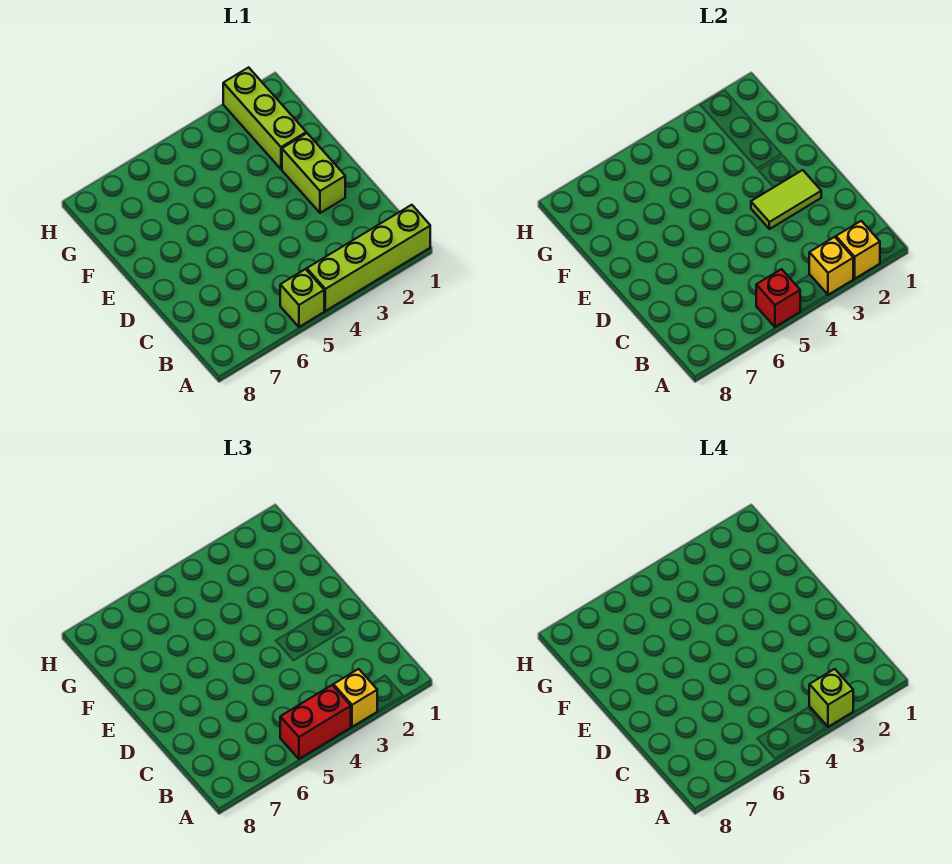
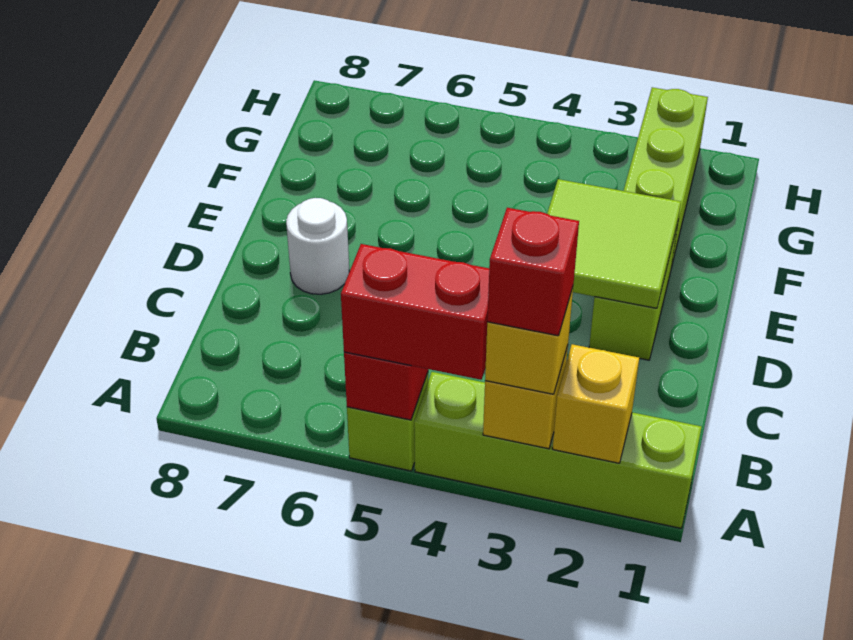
lime 1x1 brick [809,669,853,727] -> red 1x1 brick [487,208,579,336]
lime 1x2 tile [751,170,821,229] -> lime 2x2 tile [547,179,681,308]
none -> white 1x1 round brick [286,198,349,294]

